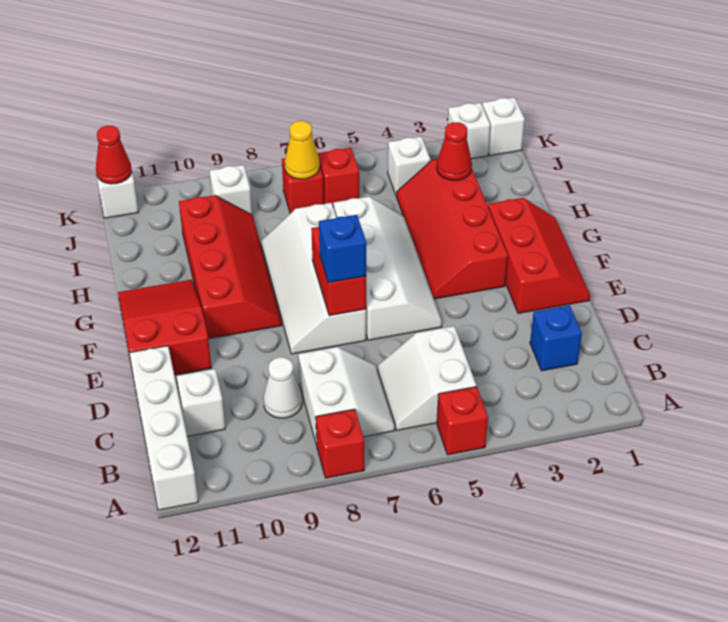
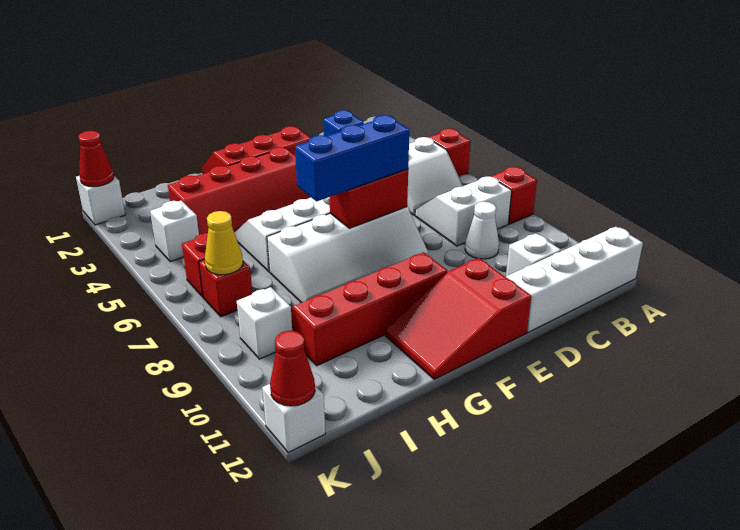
blue 1x1 brick [319,215,366,283] -> blue 1x3 brick [295,115,409,201]
red 1x1 cone [437,122,472,180] -> red 1x1 cone moved to [78,131,114,187]
white 1x1 brick [448,103,490,159] -> none

